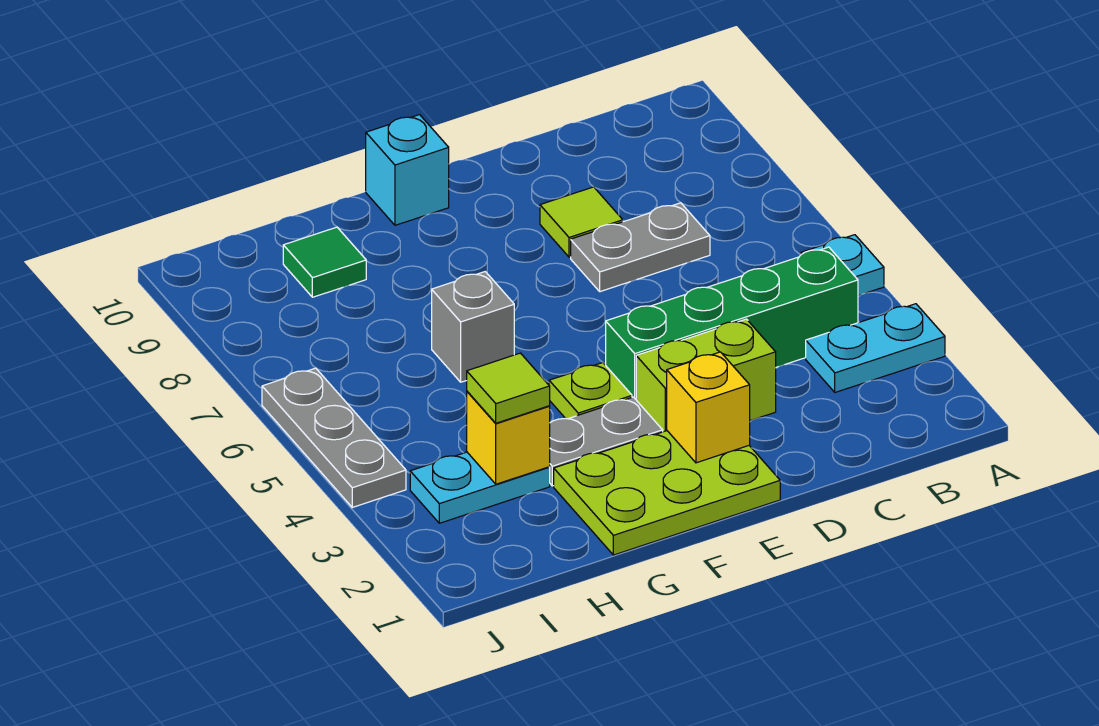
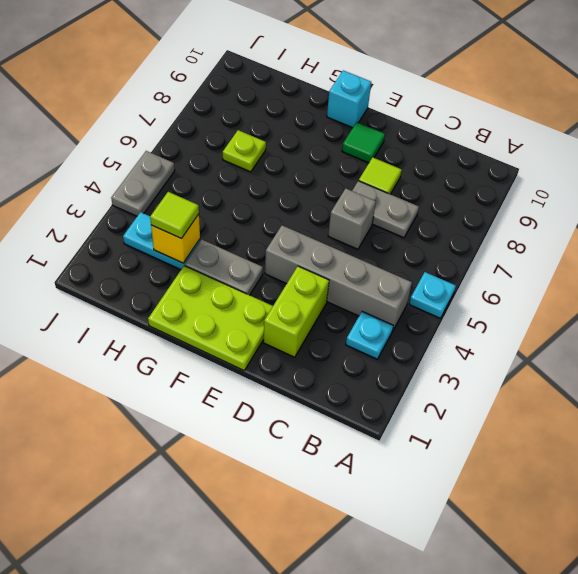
cyan 1x2 plate [806,304,945,392] -> cyan 1x1 plate [346,312,393,359]
green 1x4 brick [606,247,858,399] -> grey 1x4 brick [265,225,412,330]
lime 1x2 brick [636,319,776,432] -> lime 1x2 brick turned to [263,266,329,357]
yellow 1x1 brick [667,352,750,463] -> none
lime 1x1 plate [549,363,632,419] -> lime 1x1 plate moved to [223,130,266,172]
grey 1x1 brick [432,272,514,382] -> grey 1x1 brick moved to [328,188,376,249]
green 1x1 tile [283,227,366,297] -> green 1x1 tile moved to [342,122,385,163]
grey 1x3 plate [262,368,406,507] -> grey 1x2 plate [111,151,175,216]

